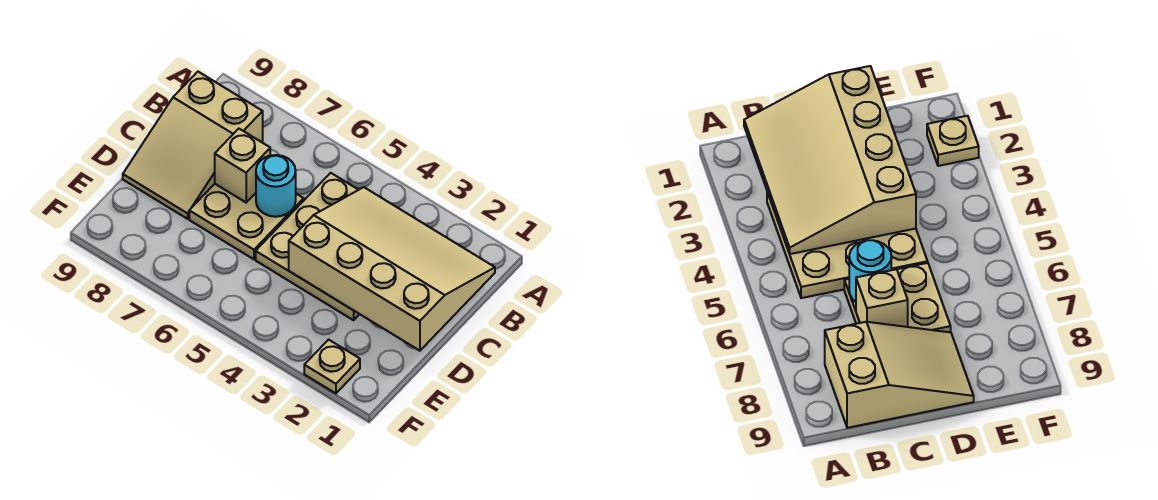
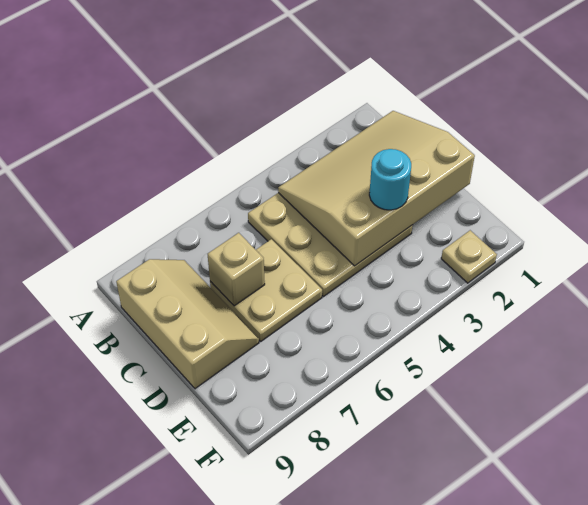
tan 2x3 slope [123,72,263,219] -> tan 2x3 slope turned to [116,259,259,389]
cyan 1x1 round brick [256,155,296,217] -> cyan 1x1 round brick moved to [369,149,411,210]

